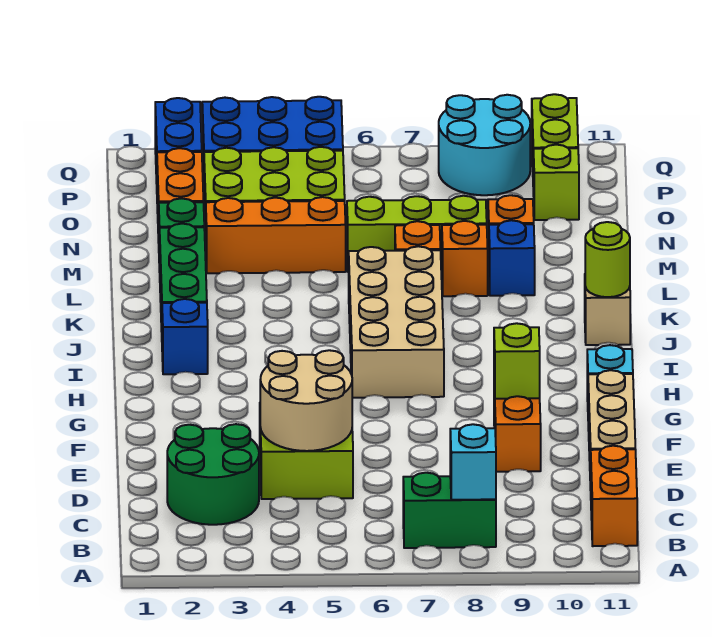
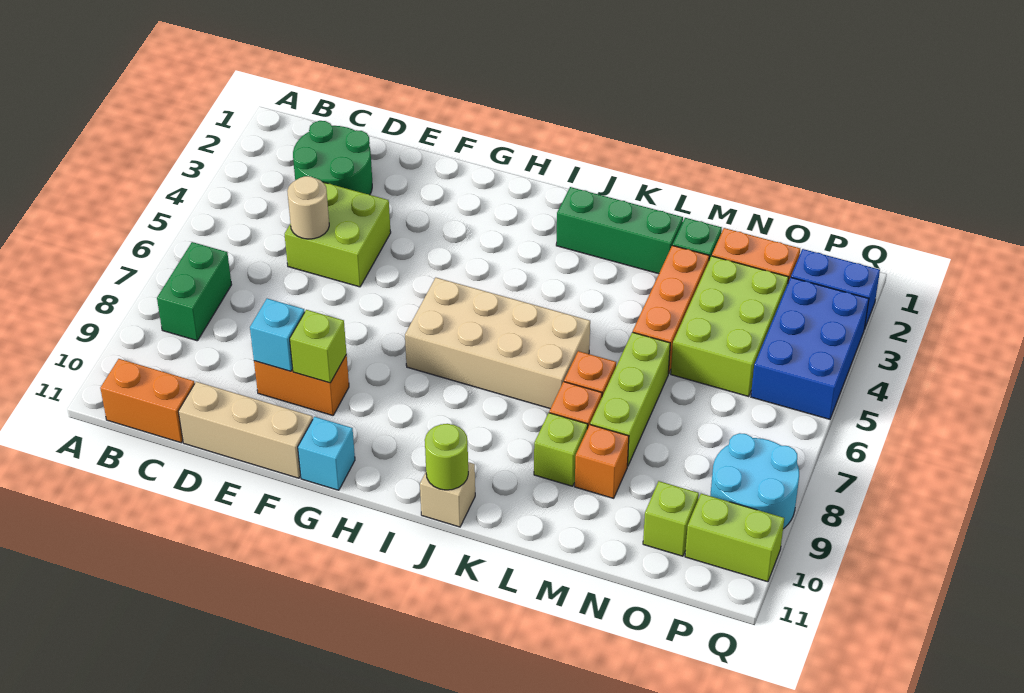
cyan 1x1 brick [450,424,496,500] -> cyan 1x1 brick moved to [250,299,305,371]
tan 2x2 round brick [260,350,352,451] -> tan 1x1 round brick [287,176,329,239]
blue 1x1 brick [162,299,208,374] -> none
blue 1x1 brick [489,220,535,296] -> lime 1x1 brick [534,413,588,486]

